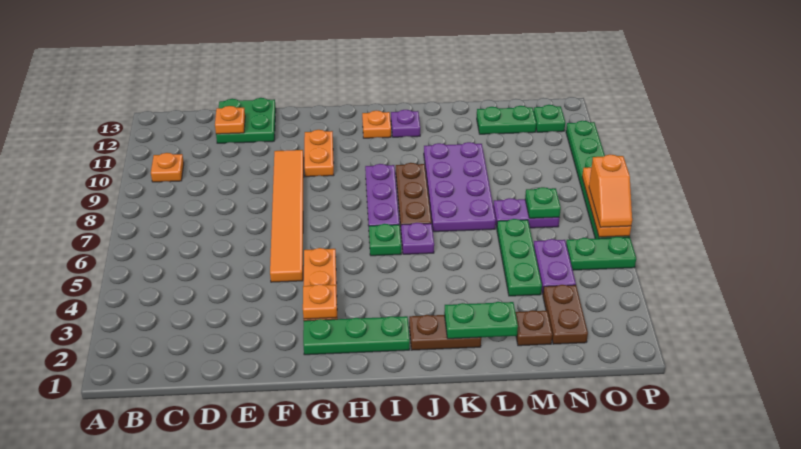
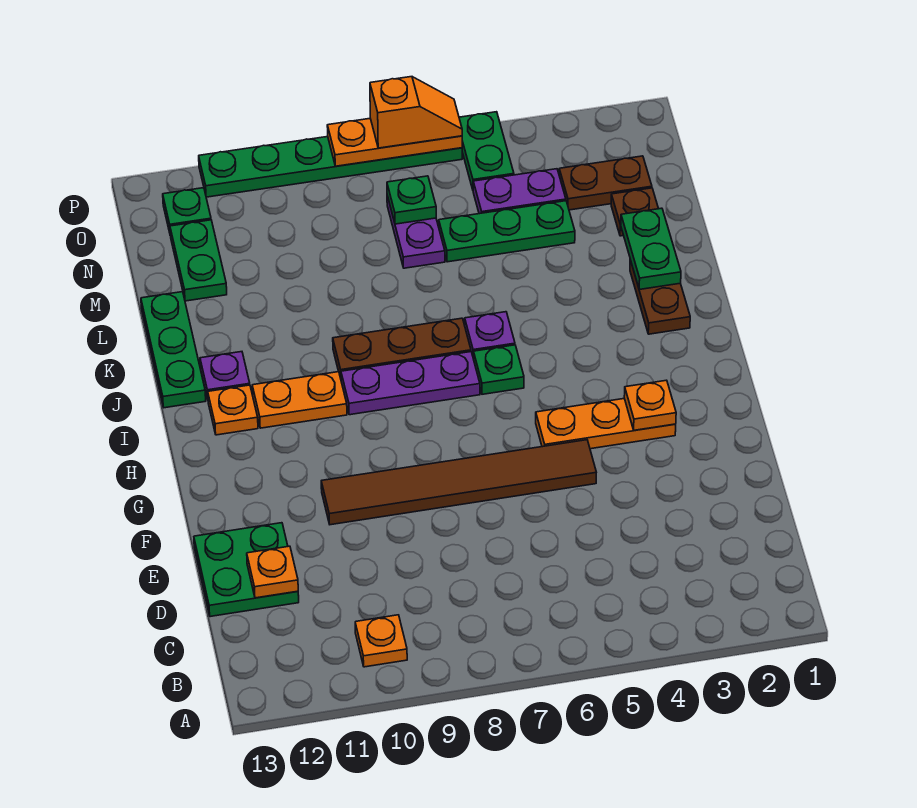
orange 1x6 tile [270,150,304,282] -> brown 1x6 tile [321,440,596,525]
green 1x3 plate [303,316,410,355] -> green 1x3 plate moved to [141,292,206,408]
orange 1x2 plate [304,130,334,177] -> orange 1x2 plate moved to [252,372,347,428]
purple 2x4 plate [424,142,496,232] -> none

